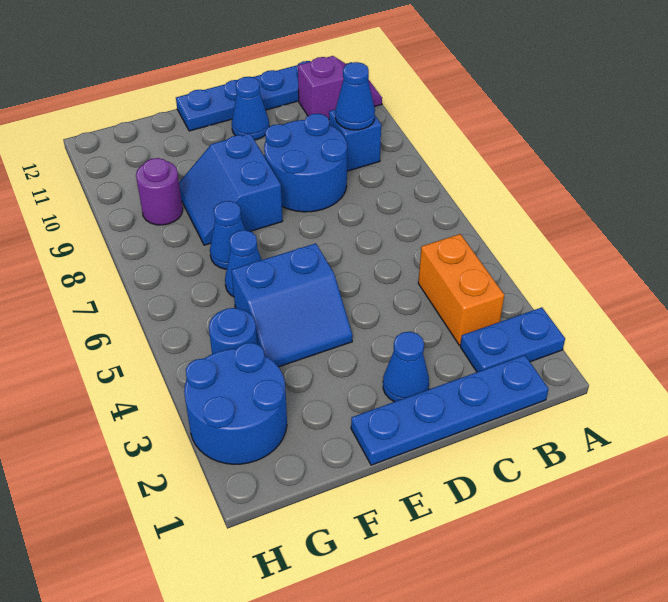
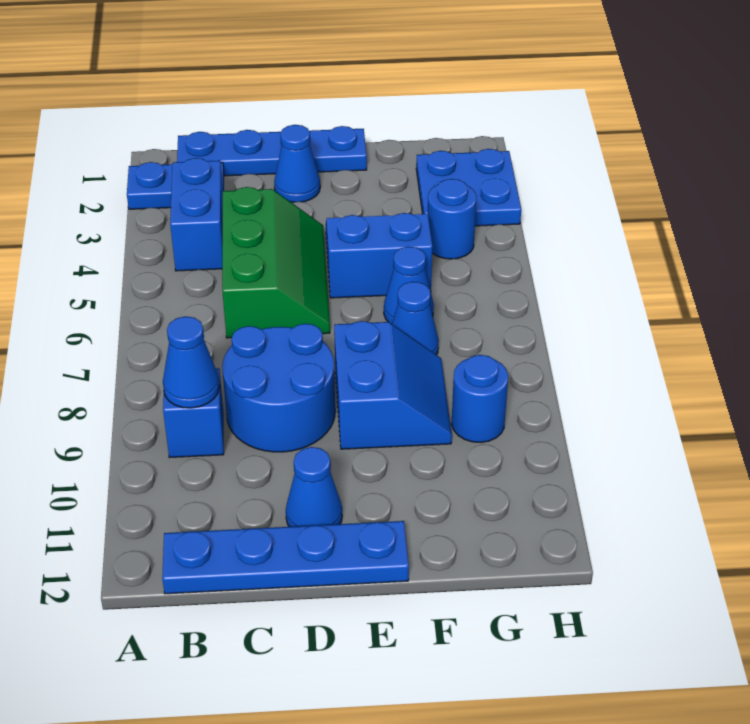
purple 1x2 slope [298,56,382,118] -> none
orange 1x2 brick [418,234,504,345] -> blue 1x2 brick [170,158,223,271]
none -> green 2x3 slope [222,187,330,338]
blue 2x2 round brick [184,343,287,464] -> blue 2x2 plate [416,149,521,226]
purple 1x1 round brick [136,158,183,225] -> blue 1x1 round brick [451,355,508,443]

